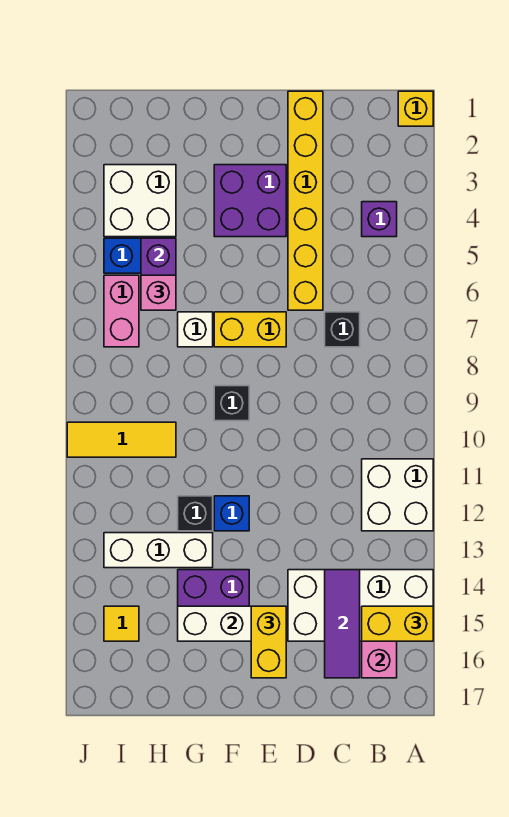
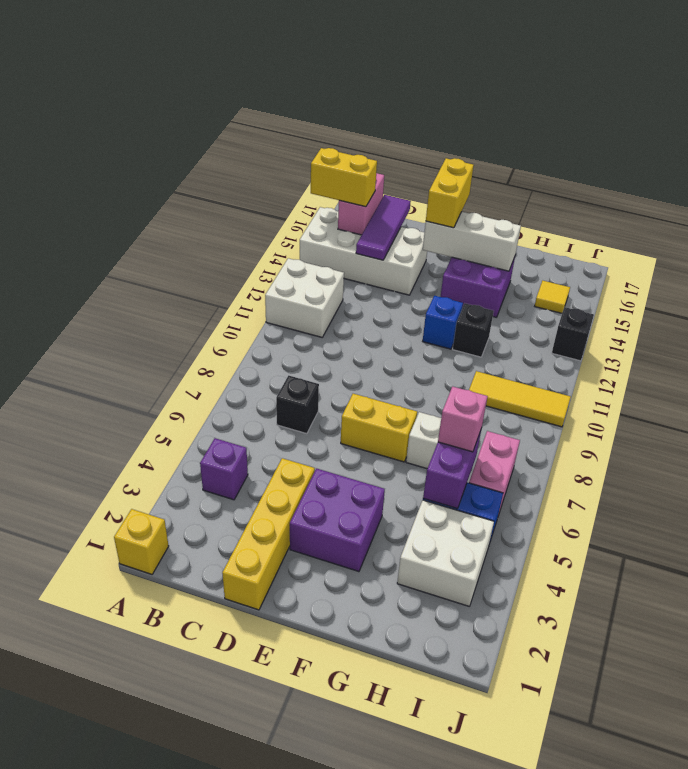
yellow 1x6 brick [288,91,323,310] -> yellow 1x4 brick [222,458,315,610]
black 1x1 brick [214,386,249,421] -> black 1x1 brick moved to [552,307,594,361]
white 1x3 brick [104,533,213,568] -> none

